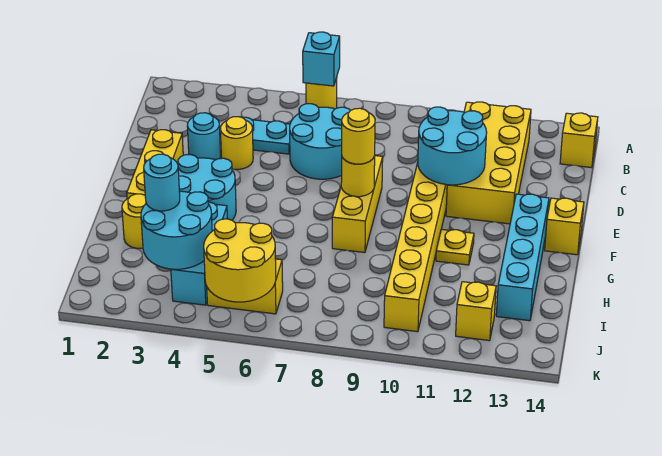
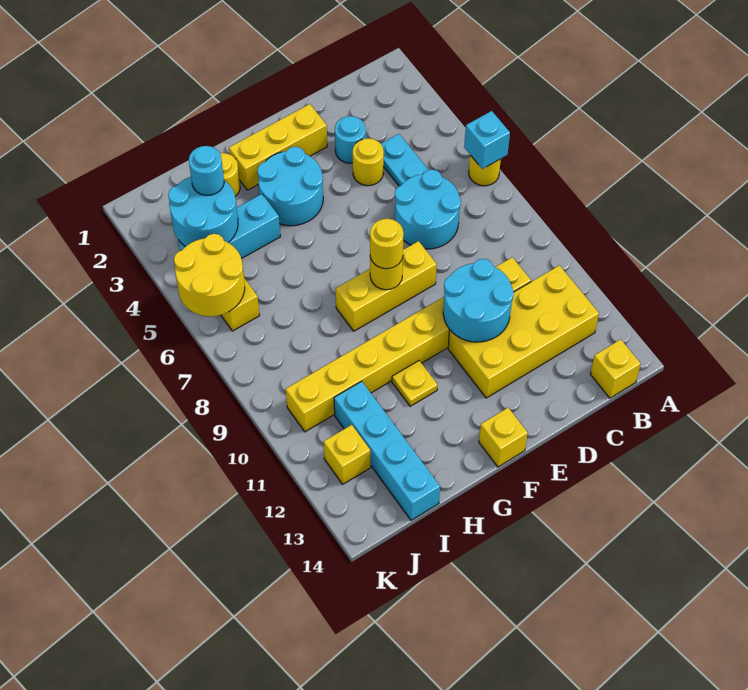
cyan 1x4 brick [496,194,549,321] -> cyan 1x4 brick turned to [334,381,440,520]

